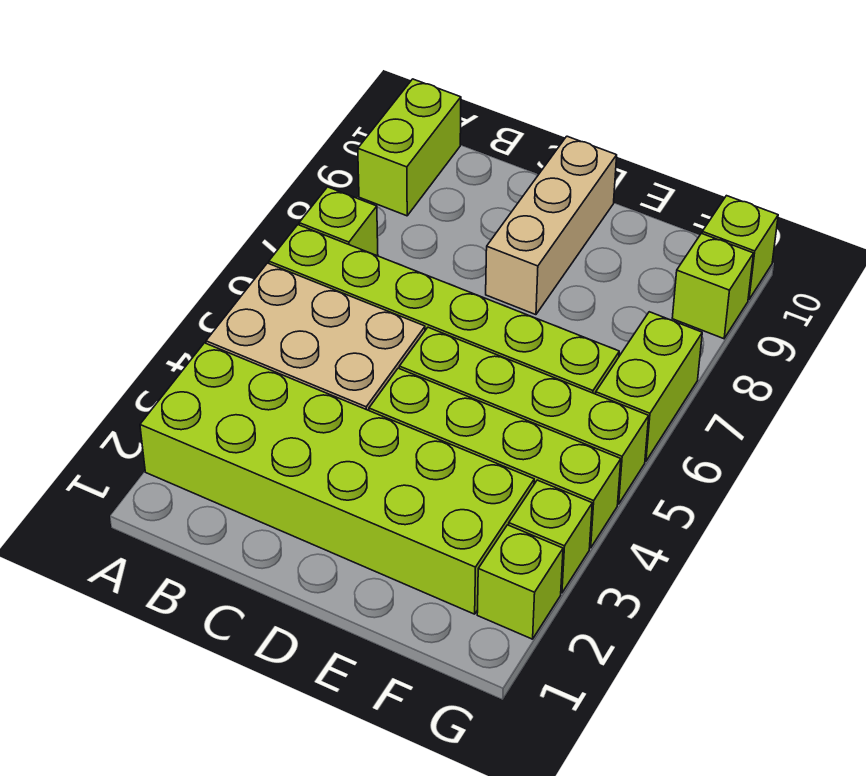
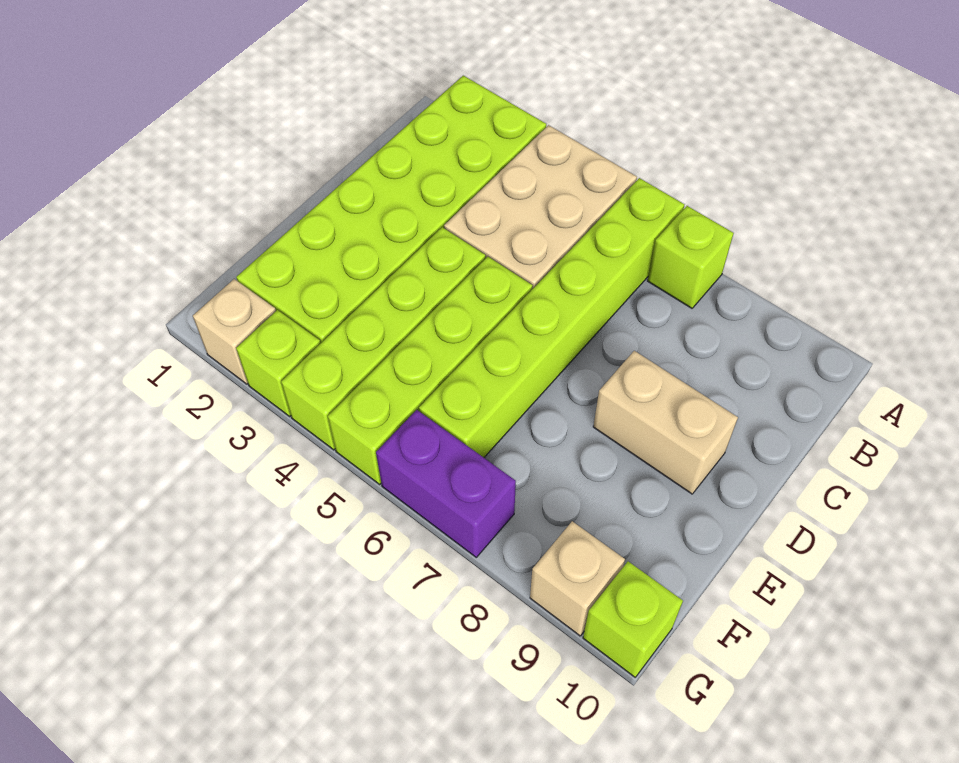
lime 1x2 brick [358,79,461,216] -> none
tan 1x3 brick [486,136,617,315] -> tan 1x2 brick [593,351,738,494]
lime 1x1 brick [477,525,563,639] -> tan 1x1 brick [193,279,276,384]
lime 1x2 brick [596,312,702,461] -> purple 1x2 brick [376,410,516,557]
lime 1x1 brick [672,233,753,339] -> tan 1x1 brick [530,521,625,636]

